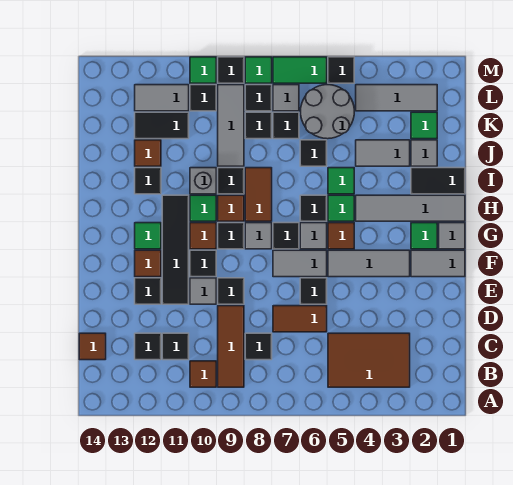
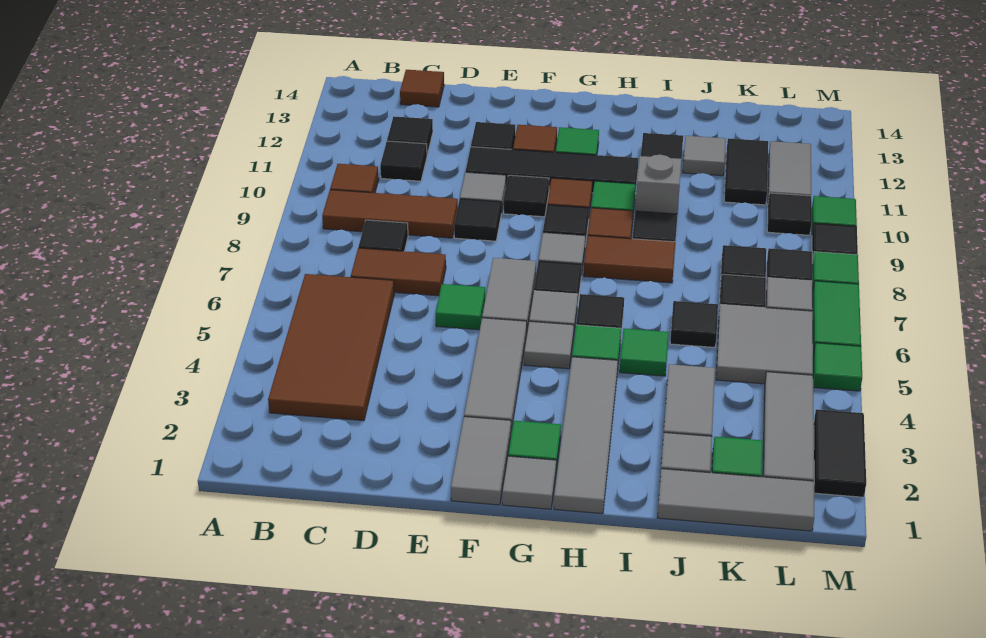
brown 2x3 tile [328,333,410,387] -> brown 2x4 tile [268,274,394,421]
brown 1x2 tile [273,306,327,332] -> brown 1x2 tile turned to [351,248,446,296]
black 1x1 tile [300,278,327,304] -> green 1x1 tile [436,284,485,330]
brown 1x1 tile [328,223,354,249] -> grey 1x1 tile [524,321,574,369]
black 1x2 tile [411,168,465,194] -> black 1x2 tile moved to [814,409,866,497]
grey 1x3 tile [218,85,244,166] -> grey 1x3 tile moved to [658,469,814,531]
brown 1x1 tile [135,140,161,166] -> grey 1x1 tile [683,136,726,176]
grey 2x2 round brick [301,85,354,139] -> grey 2x2 tile [716,304,813,384]
black 1x1 tile [328,57,354,83] -> green 1x1 tile [813,343,862,391]

